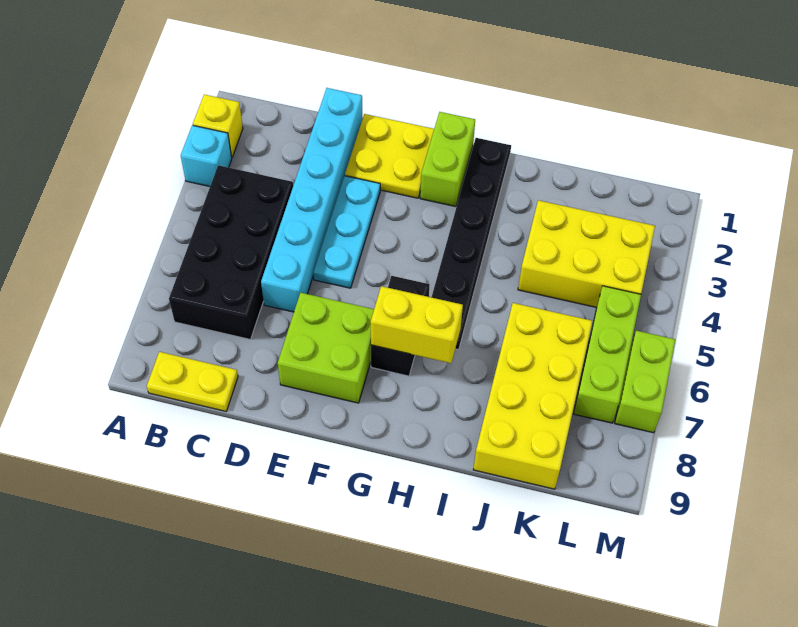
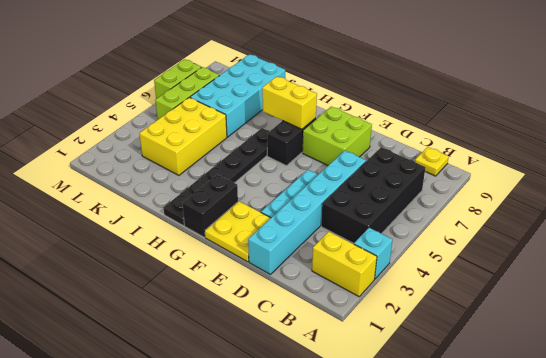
yellow 1x1 brick [193,94,243,157] -> yellow 1x2 brick [312,232,377,297]
yellow 1x2 plate [147,352,238,411] -> yellow 1x1 plate [415,147,449,176]
lime 1x2 brick [420,112,475,207] -> black 1x2 brick [182,174,238,237]
yellow 2x3 brick [518,200,655,308] -> yellow 2x3 brick turned to [139,97,227,175]
yellow 2x4 brick [473,303,592,489] -> cyan 2x4 brick [190,54,285,137]

